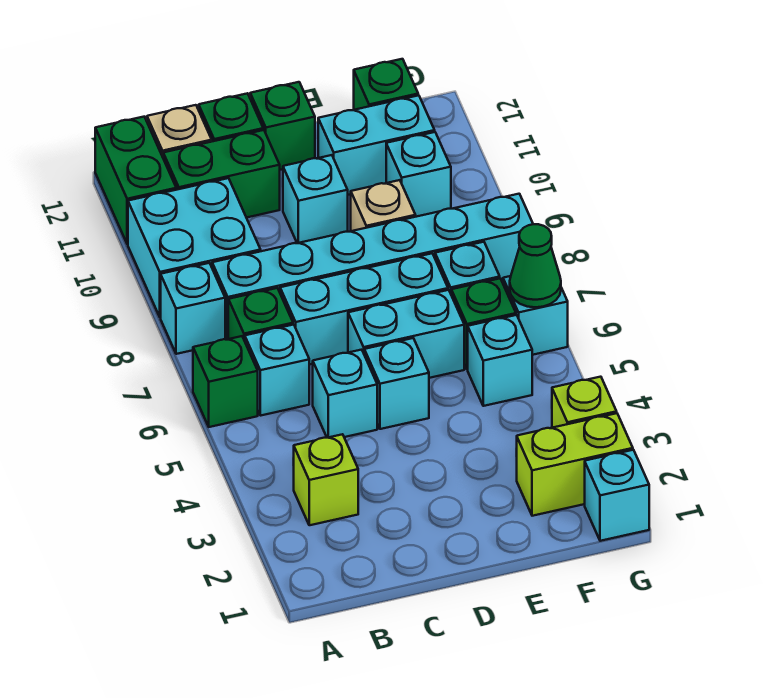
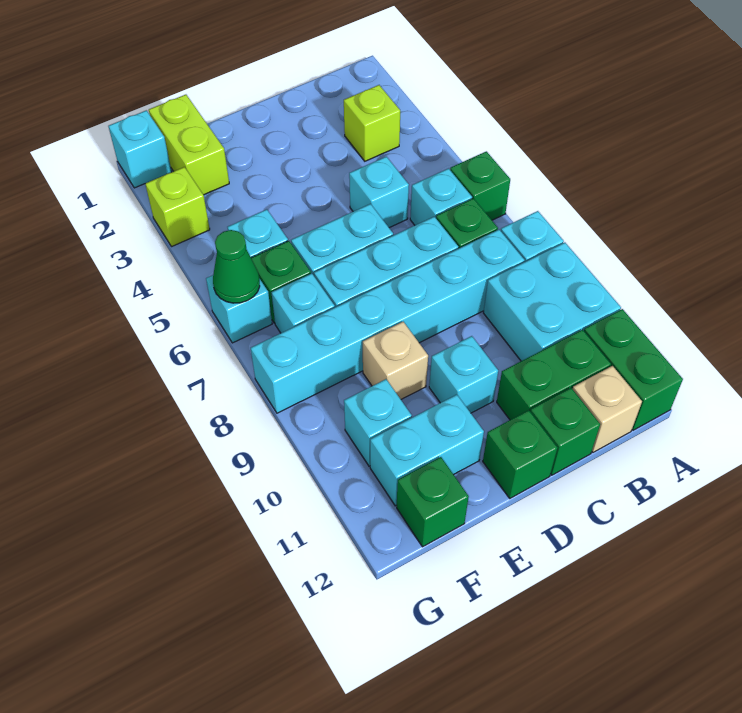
cyan 1x1 brick [364,338,429,429] -> none
lime 1x2 brick [517,413,633,516] -> lime 1x2 brick turned to [149,95,229,195]

